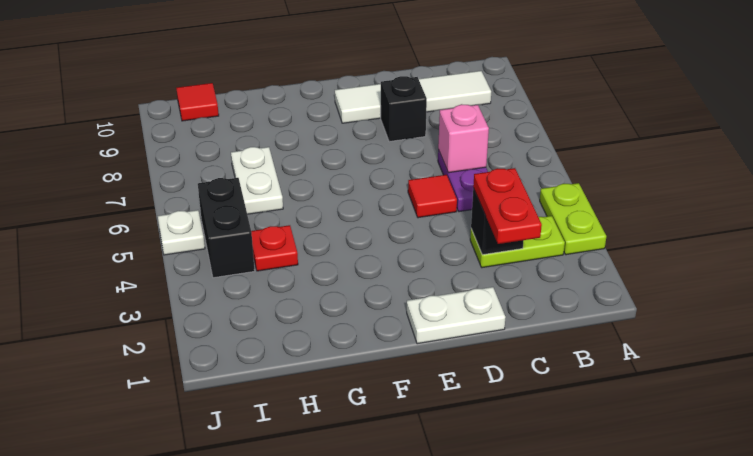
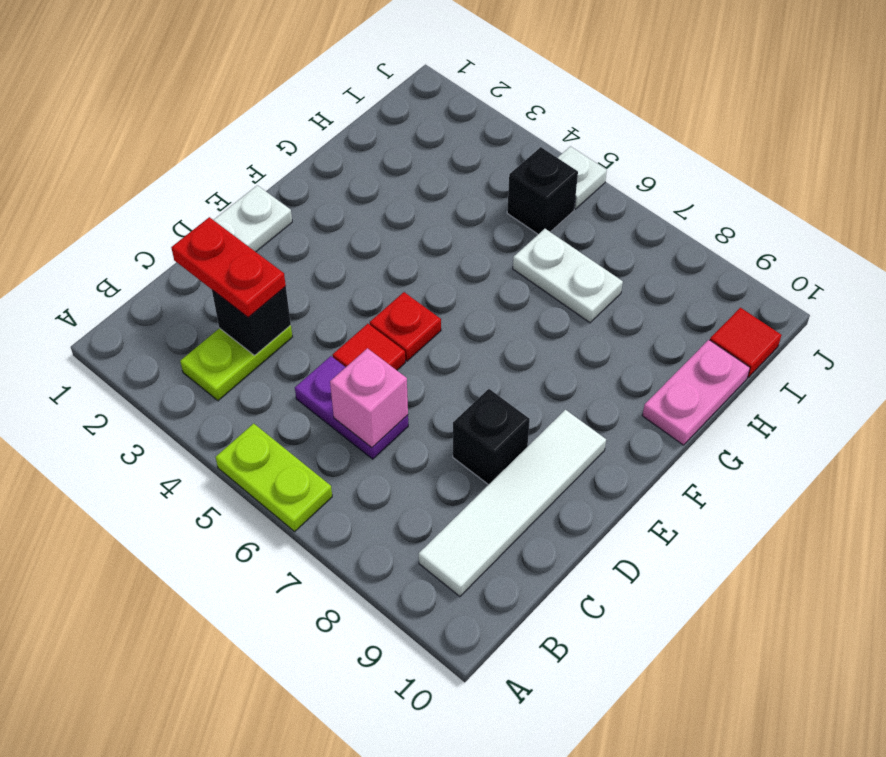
lime 1x2 plate [540,183,606,255] -> lime 1x2 plate moved to [216,424,332,531]
none -> pink 1x2 plate [642,340,750,445]
red 1x1 plate [251,225,298,271] -> red 1x1 plate moved to [370,292,441,361]
black 1x2 brick [198,178,255,278] -> black 1x1 brick [507,147,578,234]

